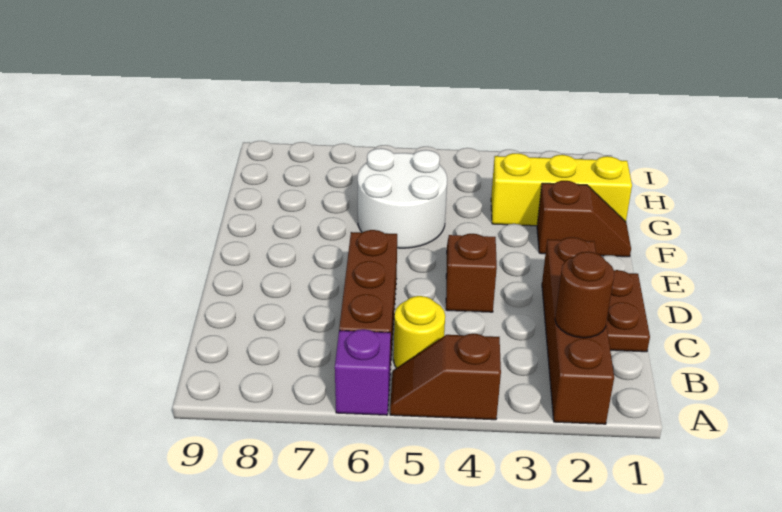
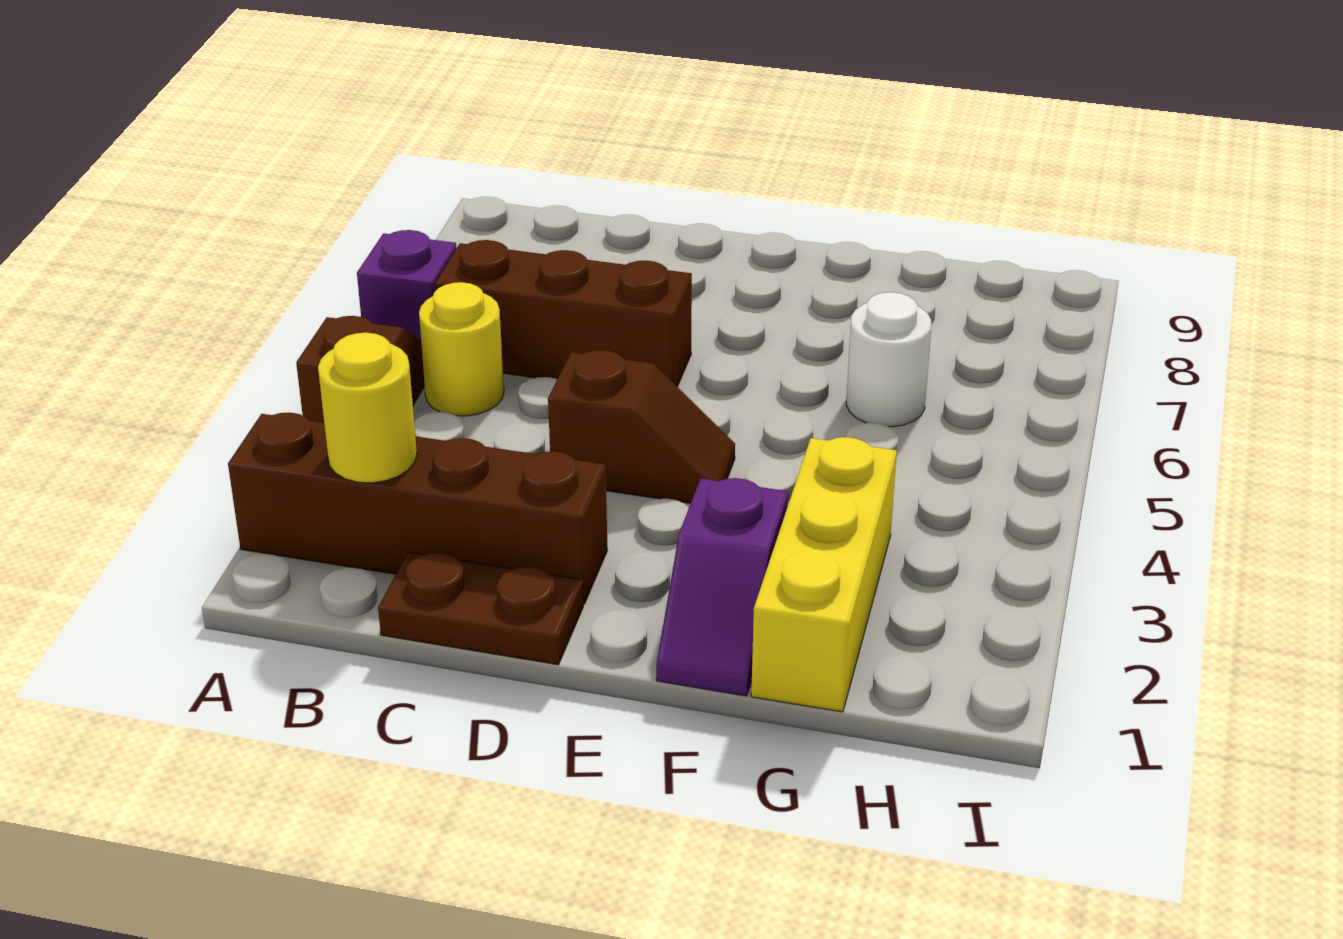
brown 1x1 round brick [555,252,614,338] -> yellow 1x1 round brick [318,333,417,483]
brown 1x2 slope [537,181,631,257] -> purple 1x2 slope [656,478,788,696]
white 2x2 round brick [358,148,447,248] -> white 1x1 round brick [846,292,931,427]

